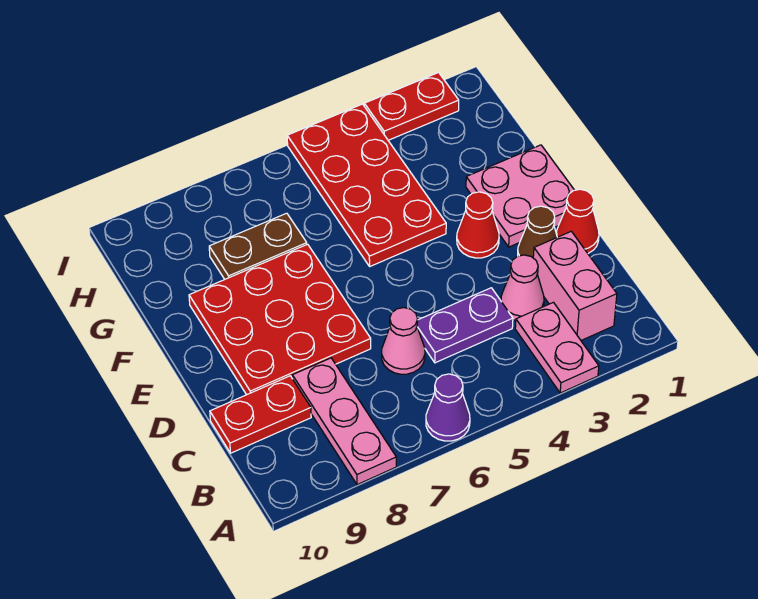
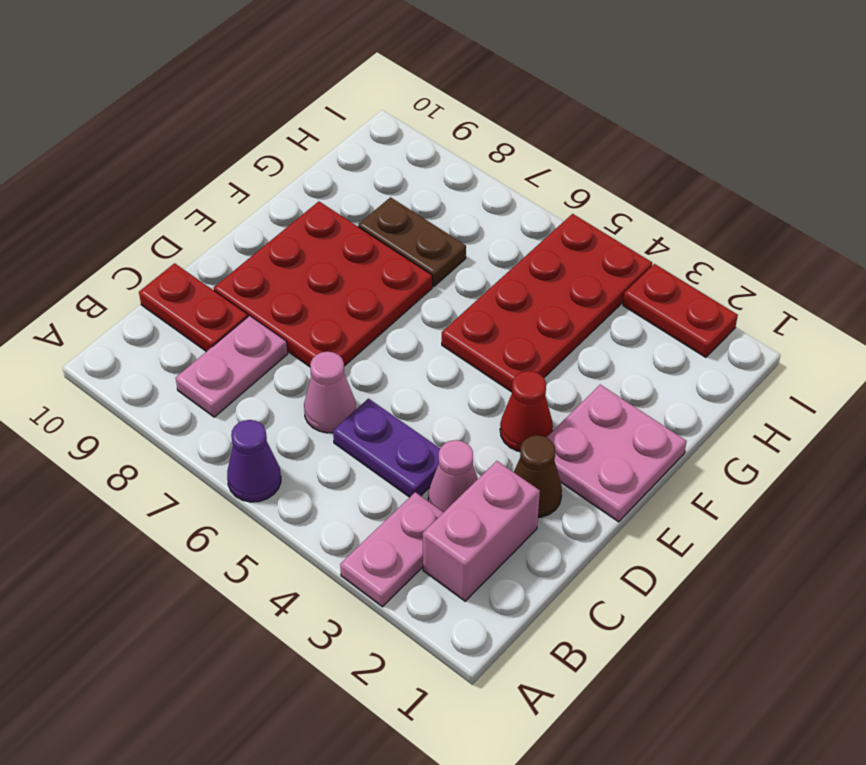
pink 1x3 plate [292,358,396,485] -> pink 1x2 plate [176,316,288,417]
red 1x1 cone [556,189,599,253] -> none

